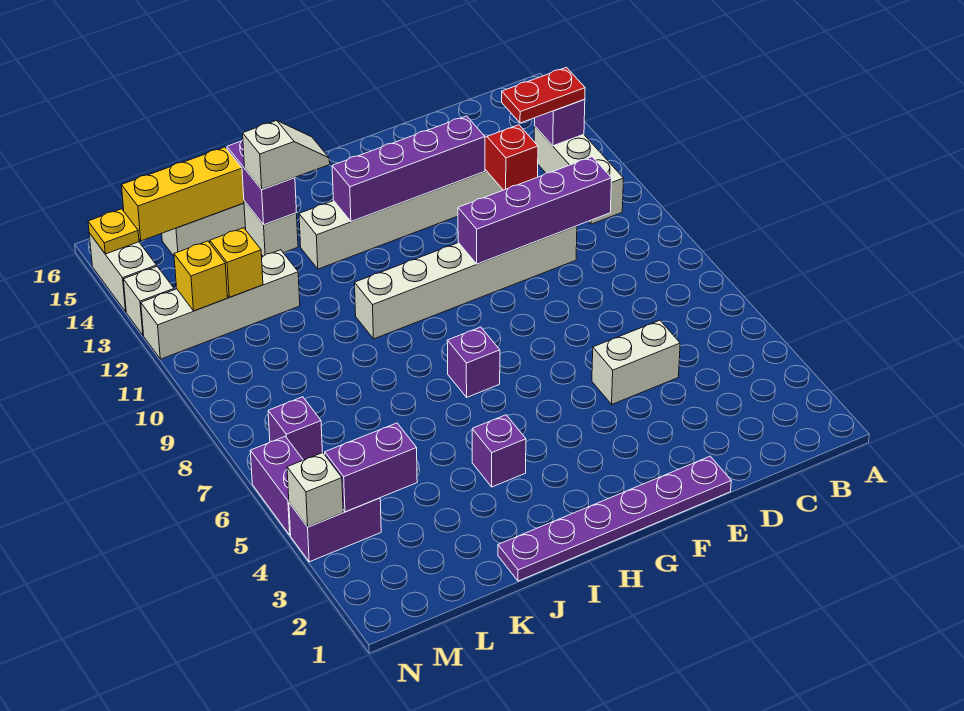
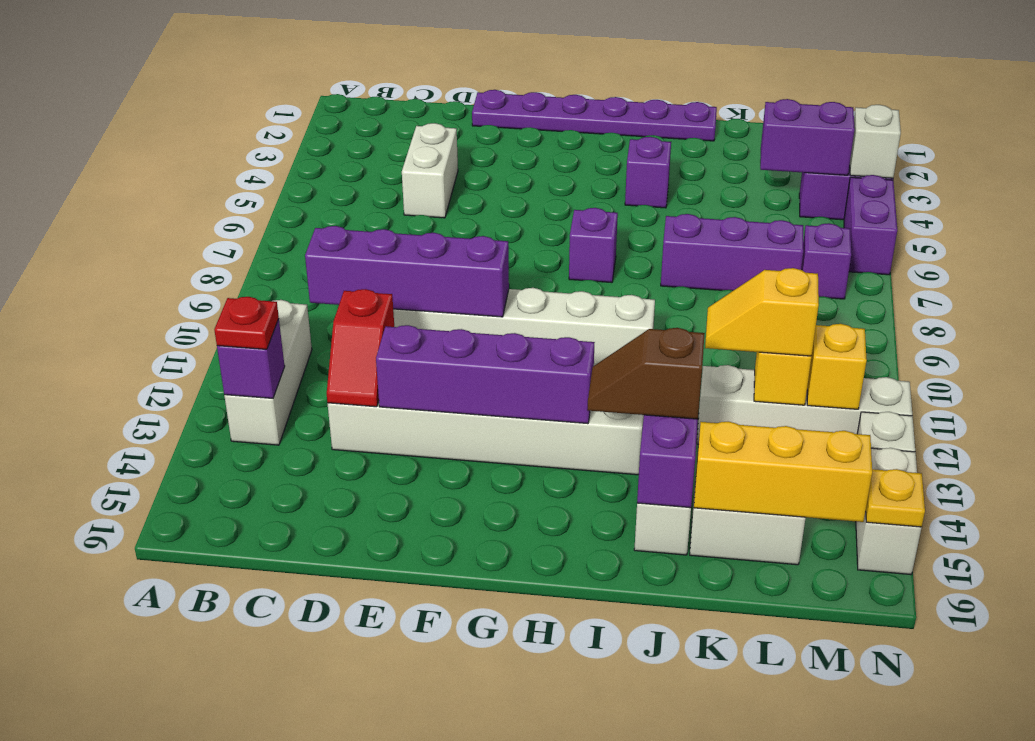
red 1x2 plate [502,67,585,123] -> red 1x1 plate [214,297,279,349]
white 1x2 brick [592,320,680,404] -> white 1x2 brick turned to [402,123,458,218]
white 1x2 slope [243,120,330,189] -> brown 1x2 slope [587,328,705,419]
none -> purple 1x3 brick [661,214,803,290]
none -> yellow 1x2 slope [705,268,819,356]

